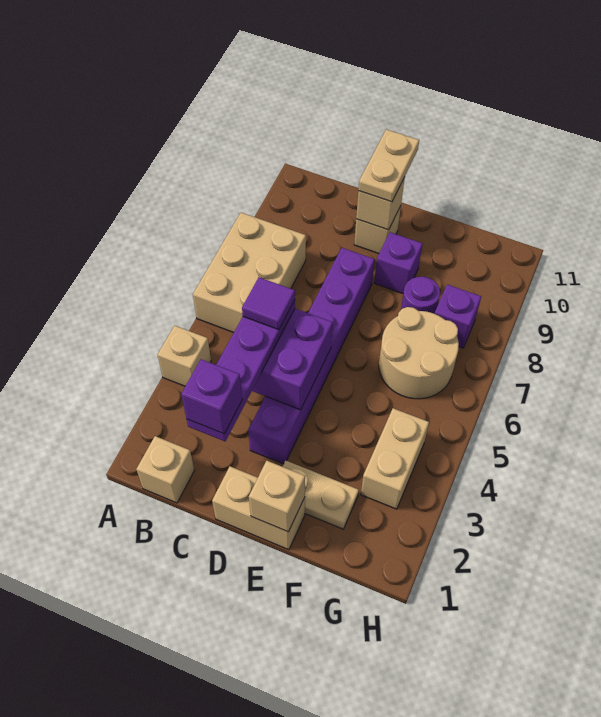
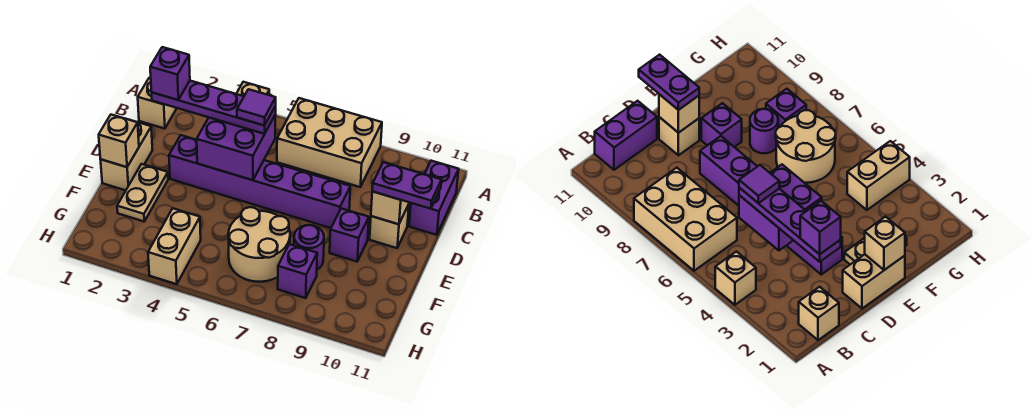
none -> purple 1x2 brick [409,161,459,235]
tan 1x2 plate [358,129,419,202] -> purple 1x2 plate [372,162,442,209]
tan 1x2 brick [361,408,429,509] -> tan 1x2 brick turned to [148,208,201,284]

